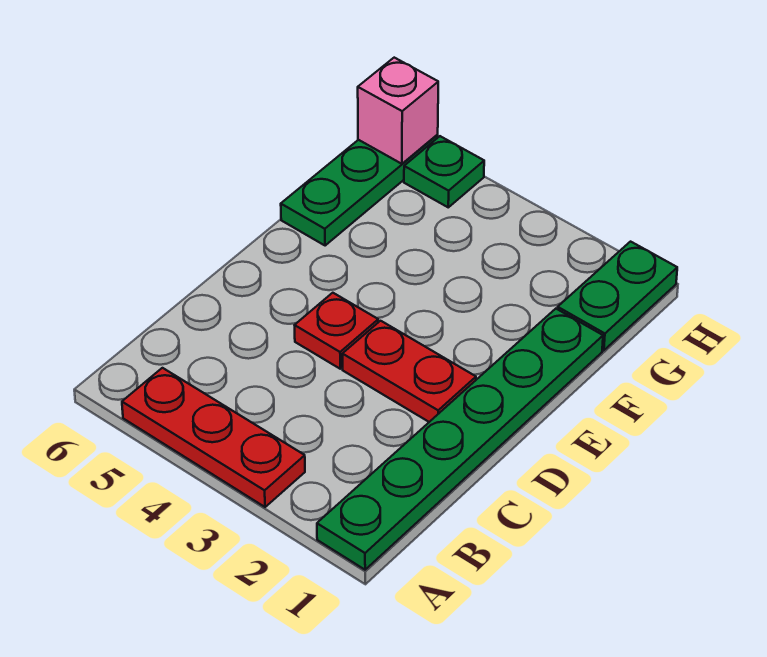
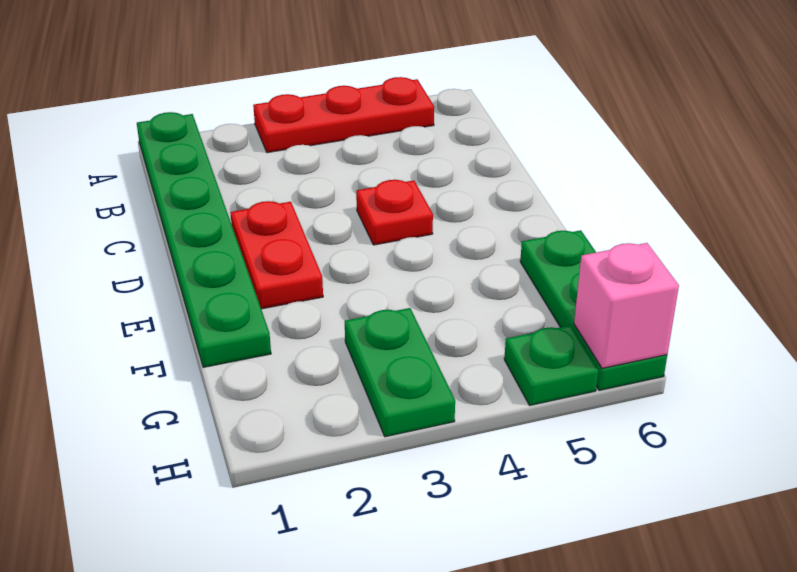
red 1x2 plate [342,321,476,422] -> red 1x2 plate turned to [230,201,323,309]
green 1x2 plate [558,242,677,350] -> green 1x2 plate moved to [345,308,455,437]

